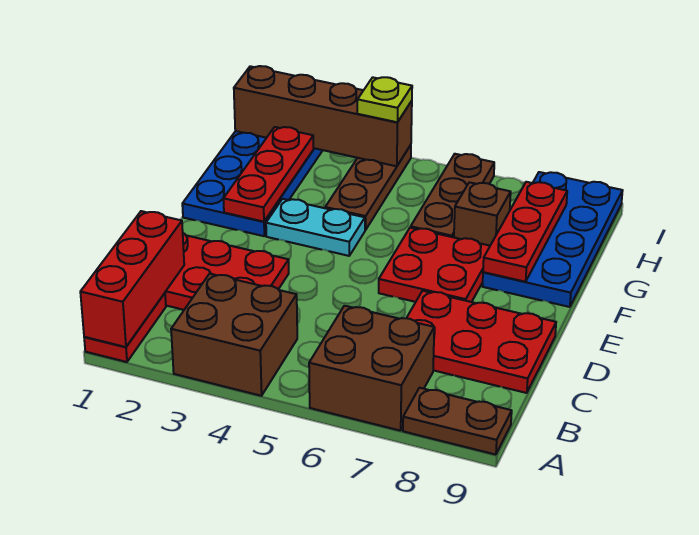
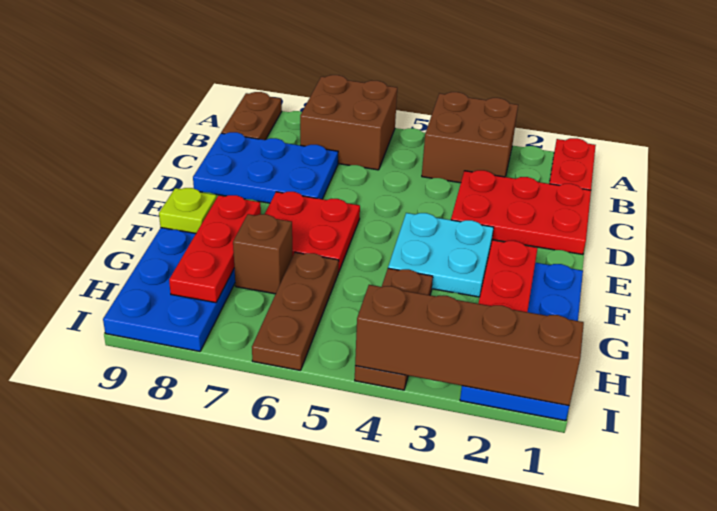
red 1x3 brick [80,211,184,347] -> none
brown 1x2 plate [403,388,512,455] -> brown 1x2 plate turned to [221,92,282,140]
red 2x3 plate [407,291,556,393] -> blue 2x3 plate [193,132,338,203]
cyan 1x2 plate [266,199,365,256] -> cyan 2x2 plate [388,213,494,297]
lime 1x1 plate [357,77,412,122] -> lime 1x1 plate moved to [159,188,217,233]

